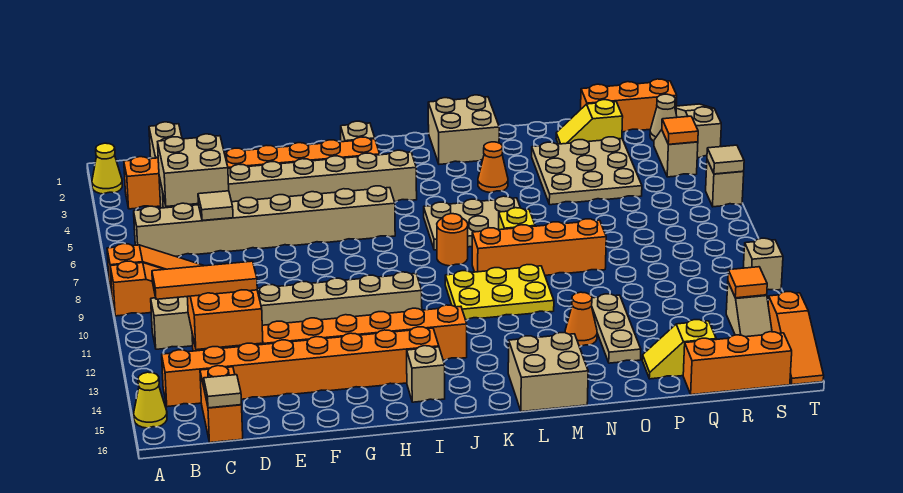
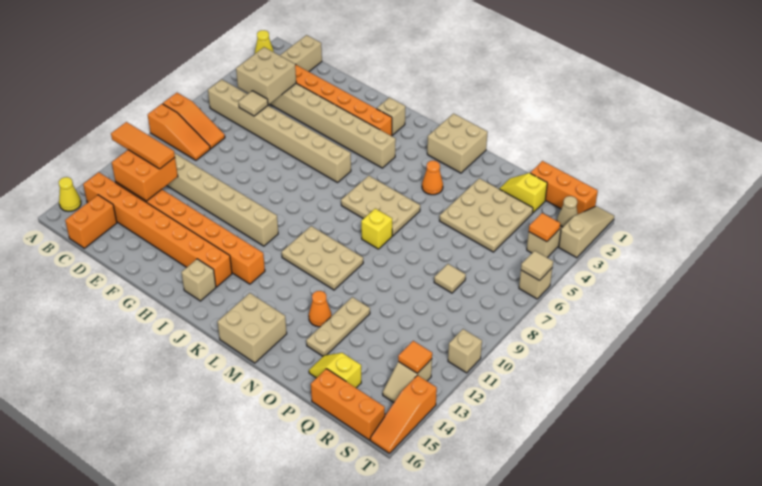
tan 1x1 tile [204,375,242,408] -> tan 1x1 tile moved to [434,264,466,293]
orange 1x1 round brick [437,214,468,266] -> none
yellow 2x3 plate [445,265,554,320] -> tan 2x3 plate [282,226,363,290]
orange 1x4 brick [472,219,606,275] -> none

